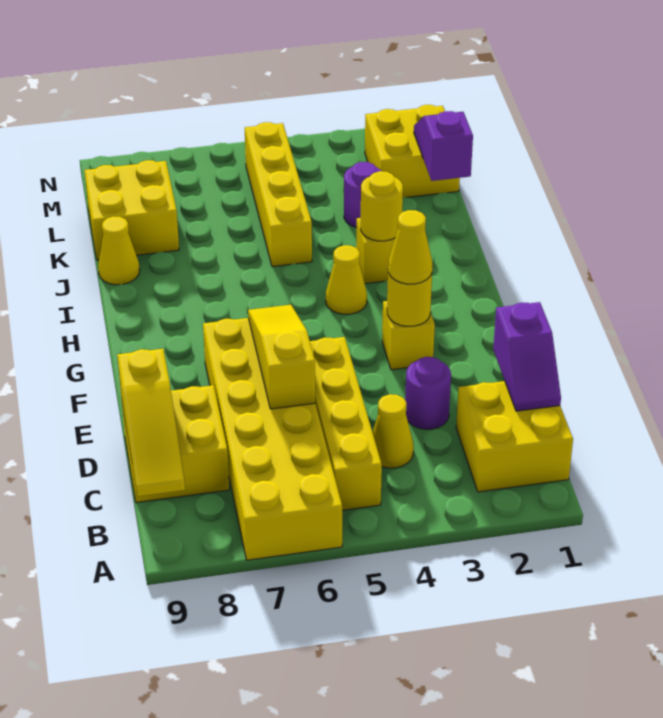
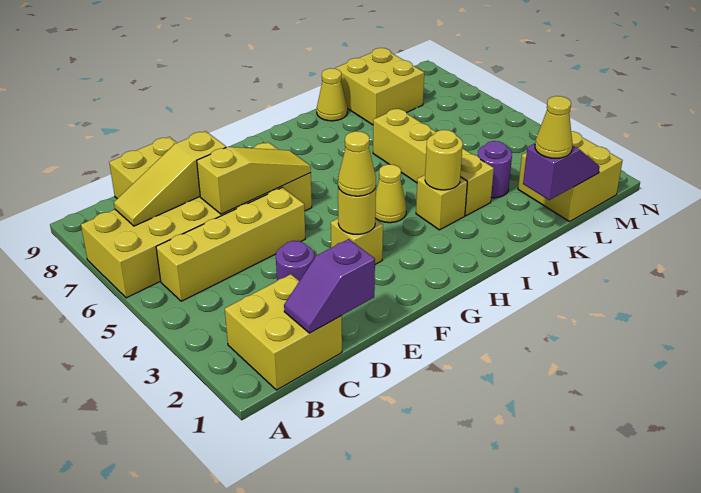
yellow 1x3 slope [117,349,185,496] -> yellow 1x3 slope moved to [114,131,226,226]
yellow 1x1 cone [372,394,414,468] -> yellow 1x1 cone moved to [535,96,572,158]
yellow 1x4 brick [245,122,312,267] -> yellow 1x4 brick turned to [373,108,494,216]

